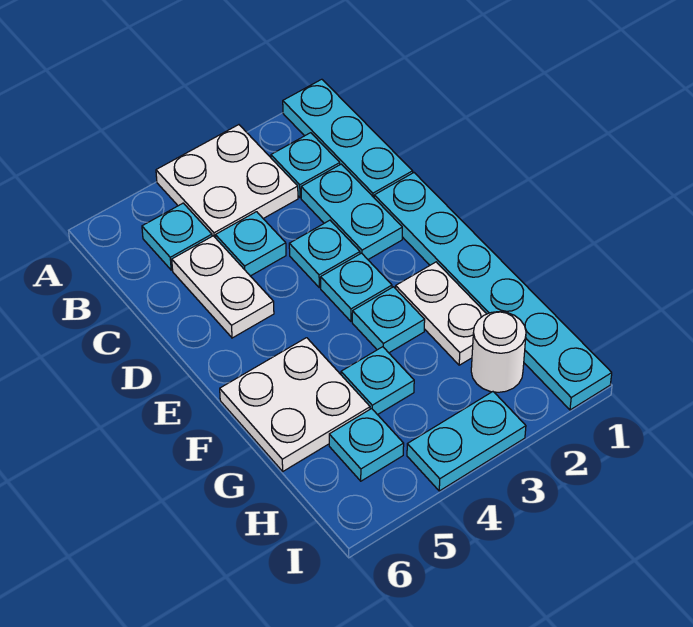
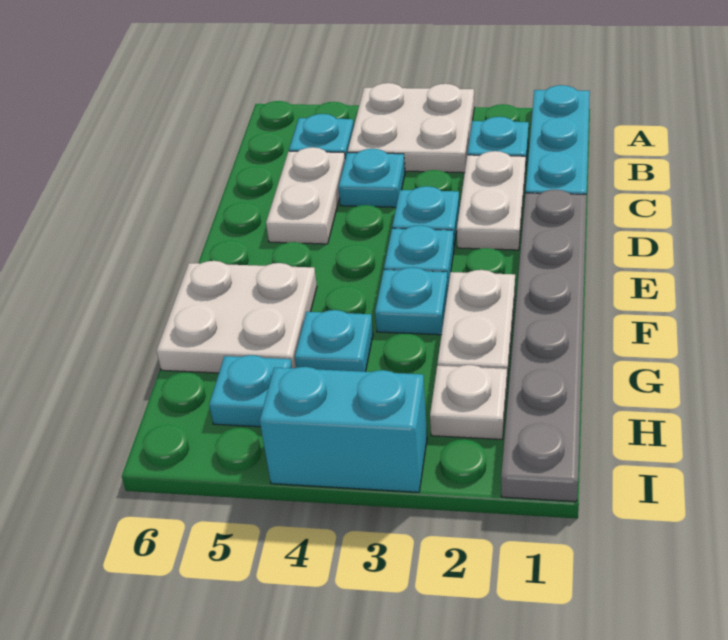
cyan 1x2 plate [301,164,402,259] -> white 1x2 plate [457,151,526,250]
cyan 1x6 plate [374,173,612,410] -> grey 1x6 plate [501,190,587,502]
white 1x1 round brick [471,312,526,392] -> white 1x1 plate [430,365,507,439]
cyan 1x2 plate [407,392,526,491] -> cyan 1x2 brick [260,367,427,492]

